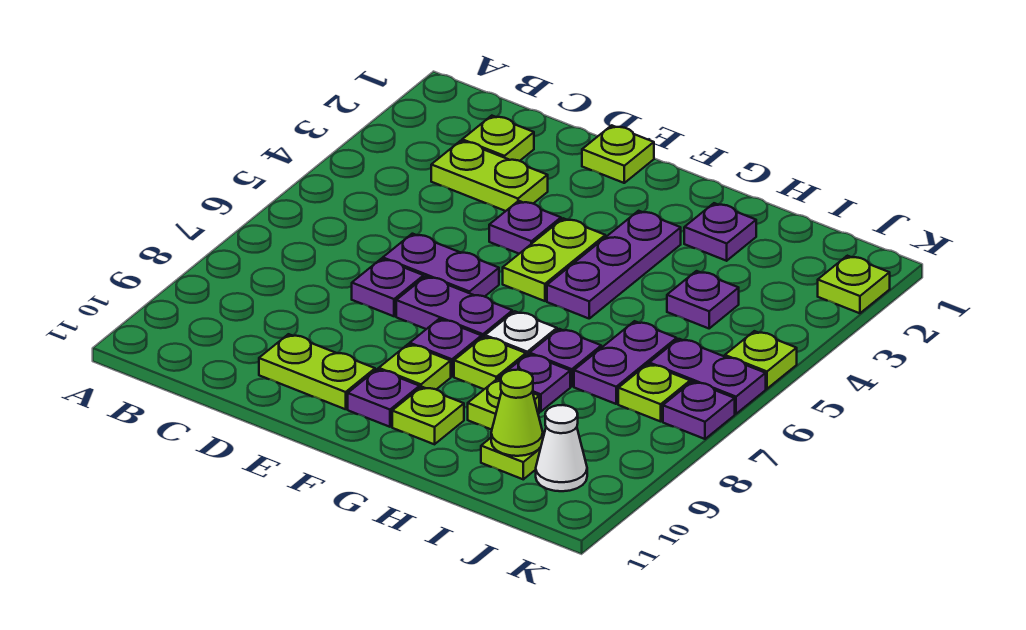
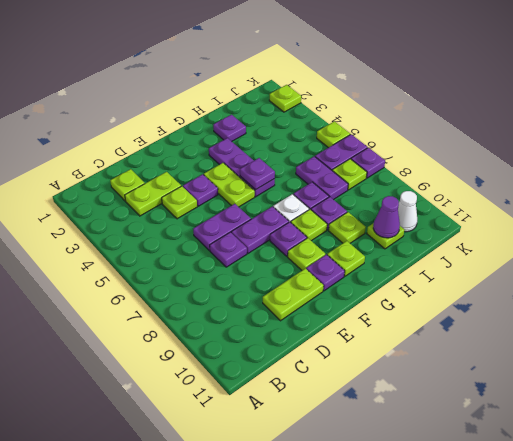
lime 1x1 plate [582,125,654,183] -> lime 1x1 plate moved to [162,186,197,219]
purple 1x1 plate [667,271,739,328] -> purple 1x1 plate moved to [240,158,275,190]
lime 1x1 cone [491,370,543,456] -> purple 1x1 cone [373,196,400,238]

